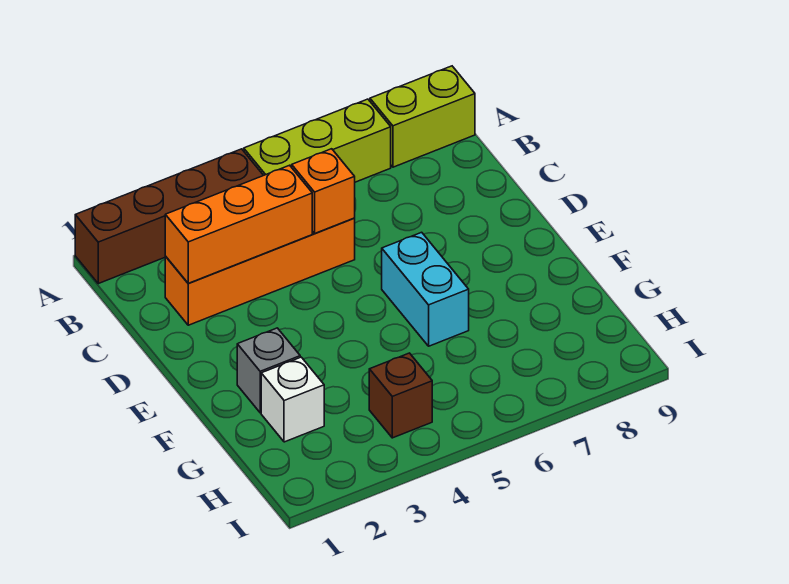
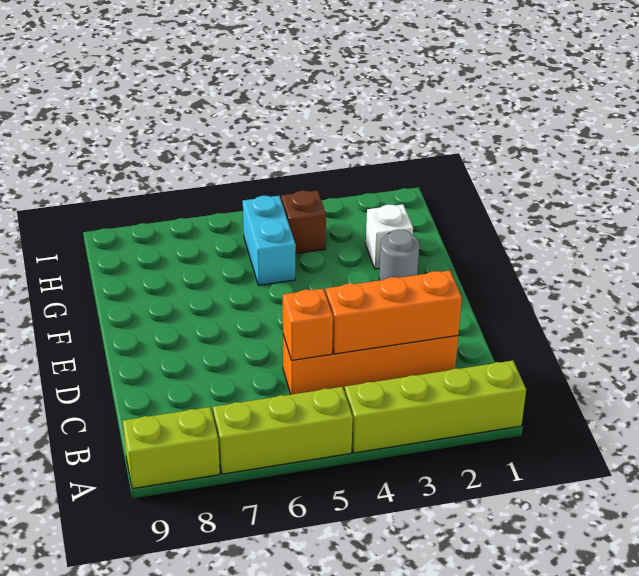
brown 1x4 brick [75,149,263,284] -> lime 1x4 brick [345,361,526,453]
cyan 1x2 brick [382,232,469,346] -> cyan 1x2 brick moved to [243,196,296,285]
grey 1x1 brick [237,328,300,413] -> grey 1x1 round brick [379,229,419,280]

